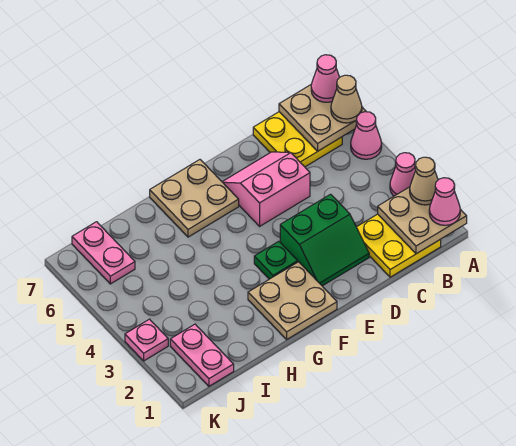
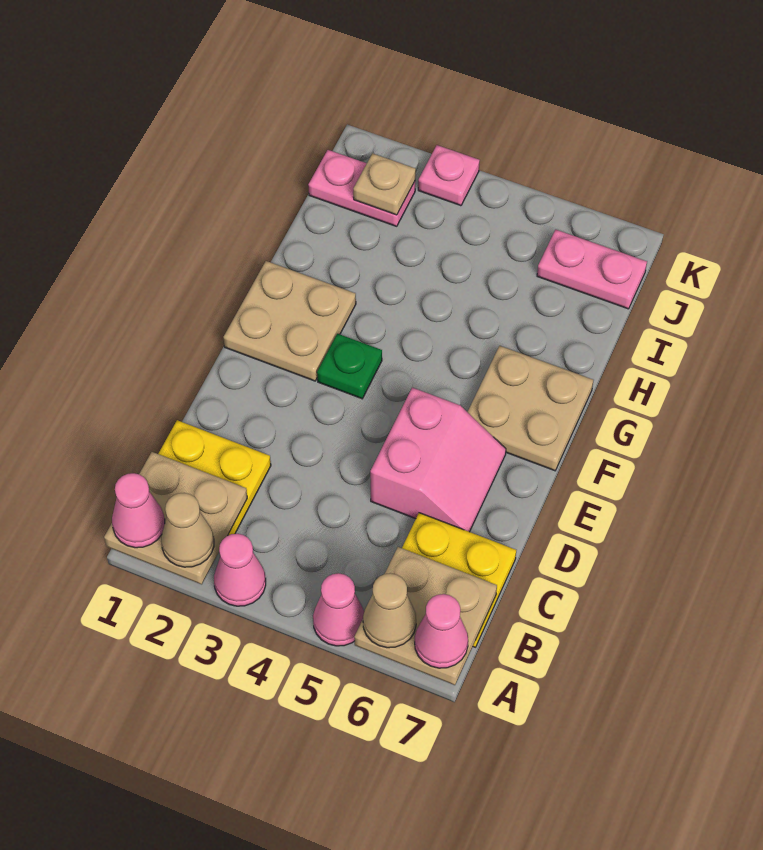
green 2x2 slope [280,194,369,286] -> none
none -> tan 1x1 plate [353,153,416,215]

